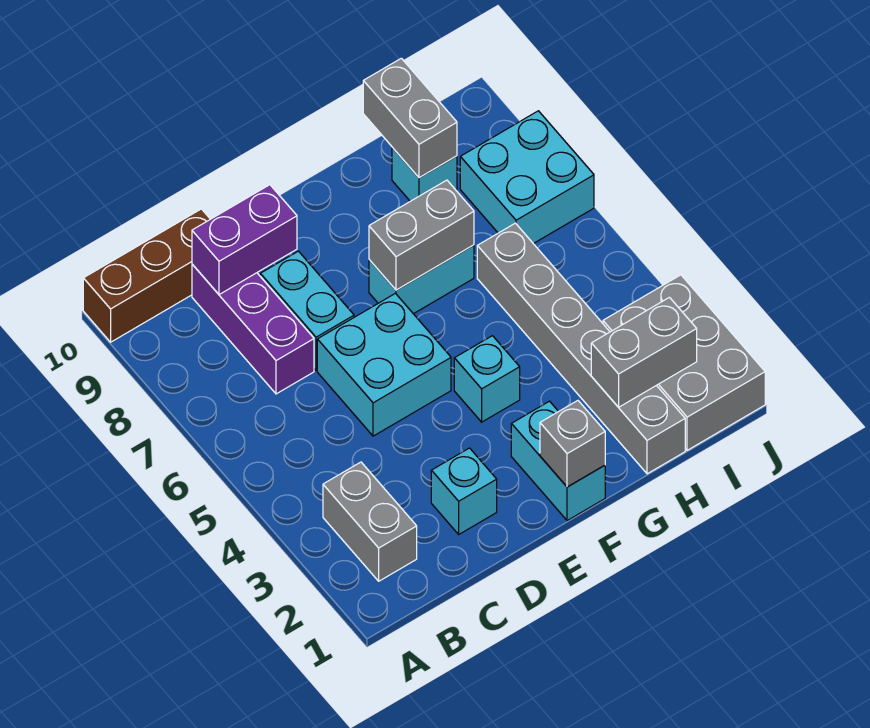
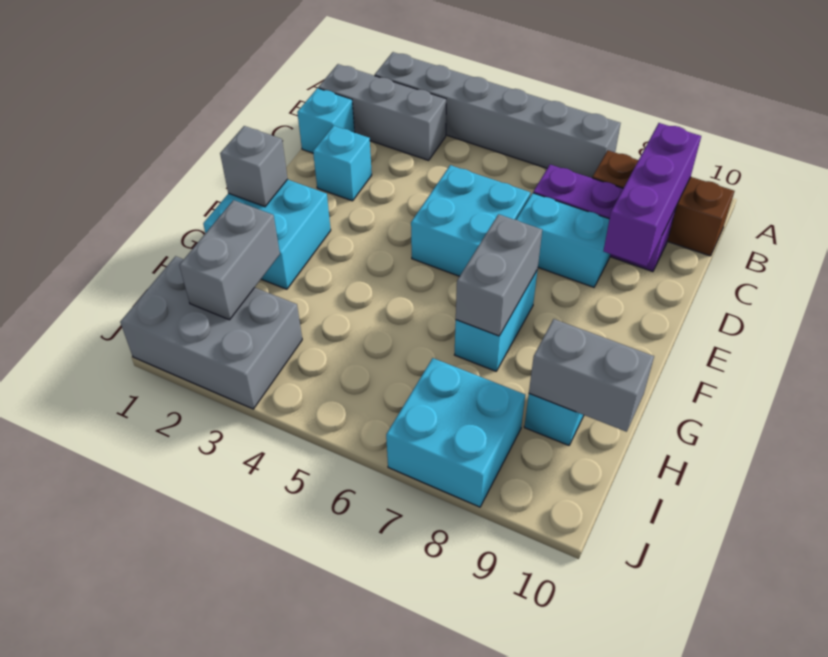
brown 1x3 brick [83,209,210,342] -> brown 1x3 brick turned to [592,150,734,256]
grey 1x2 brick [323,462,417,581] -> grey 1x3 brick [318,64,446,160]
purple 1x2 brick [192,185,297,295] -> purple 1x3 brick [604,123,701,266]
cyan 1x2 brick [511,401,605,521] -> cyan 2x2 brick [203,179,331,289]
cyan 1x1 brick [454,336,520,422] -> cyan 1x1 brick moved to [297,88,355,153]
grey 1x6 brick [477,223,685,474] -> grey 1x6 brick moved to [375,52,621,178]

